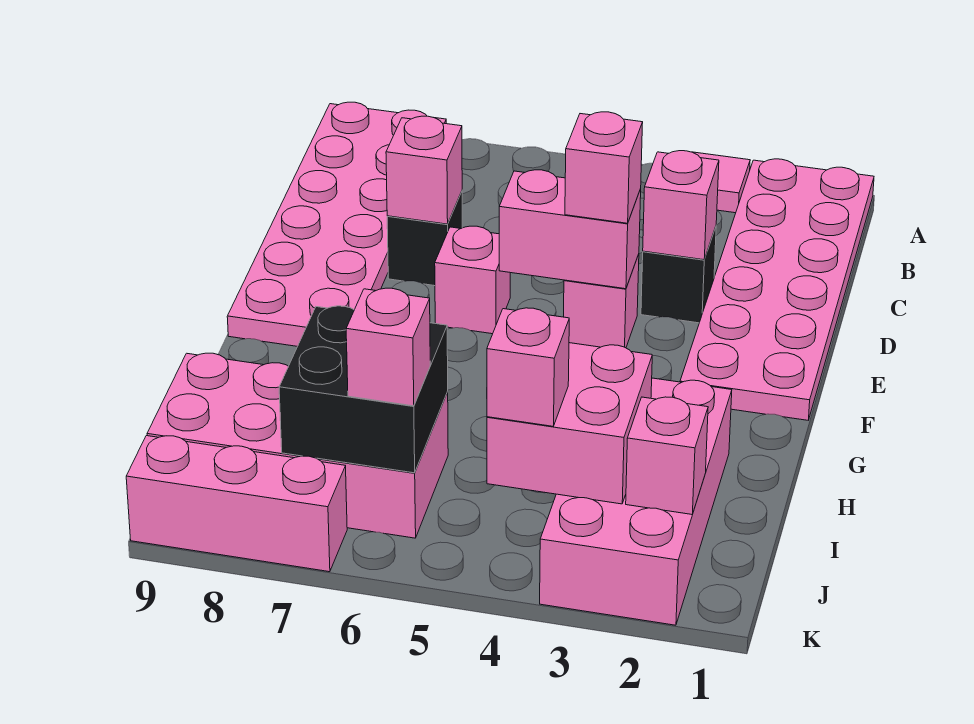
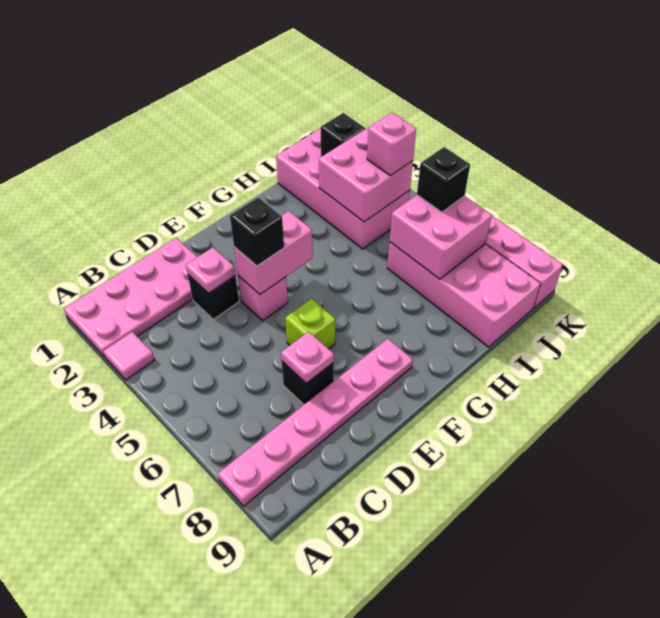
pink 2x6 plate [680,159,874,420] -> pink 2x4 plate [64,238,197,358]
pink 2x6 plate [227,102,446,346] -> pink 1x6 plate [218,339,413,506]
pink 1x1 brick [643,151,719,260] -> pink 1x1 plate [186,247,235,293]
pink 1x1 brick [386,116,462,224] -> pink 1x1 plate [281,332,334,383]
pink 1x2 brick [499,170,641,289] -> pink 1x2 brick turned to [234,211,313,294]
pink 1x1 brick [565,112,643,223] -> black 1x1 brick [230,198,284,266]
pink 1x1 brick [435,226,510,334] -> lime 1x1 brick [285,298,335,349]
pink 2x4 brick [540,378,732,625] -> pink 2x4 brick turned to [276,128,410,249]
black 2x2 brick [279,306,448,473] -> pink 2x2 brick [390,195,492,279]
pink 1x1 brick [626,397,708,514] -> black 1x1 brick [321,113,365,157]
pink 1x1 brick [346,288,430,406] -> black 1x1 brick [417,147,470,212]

